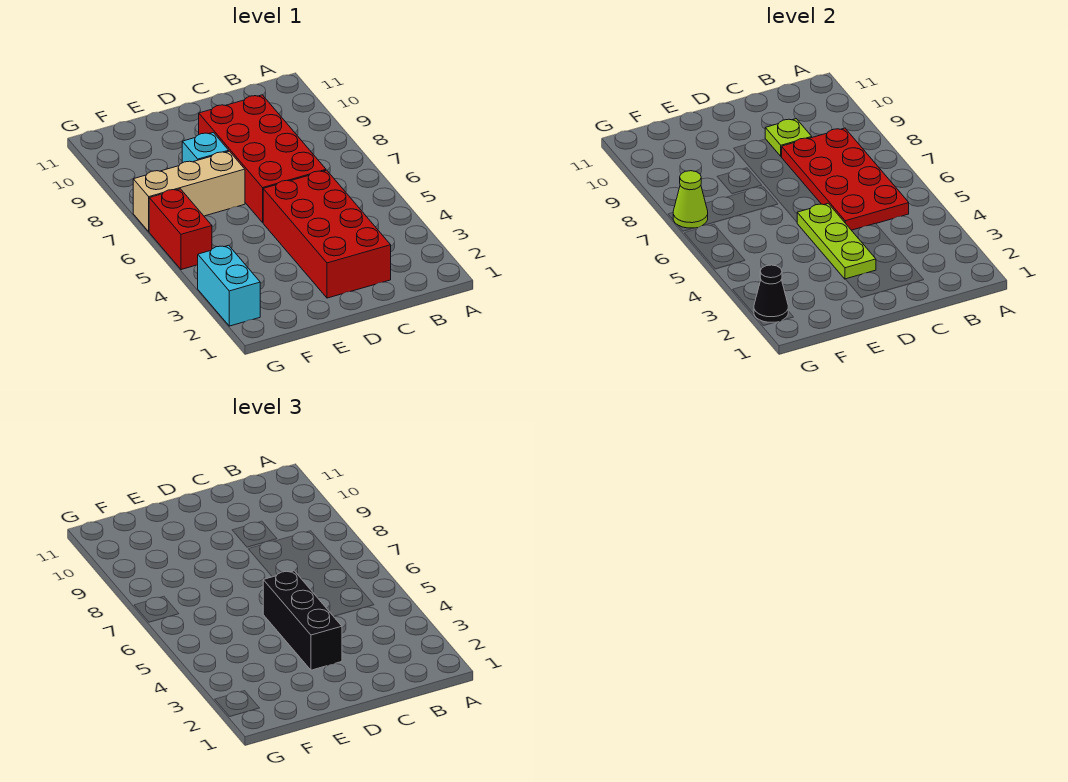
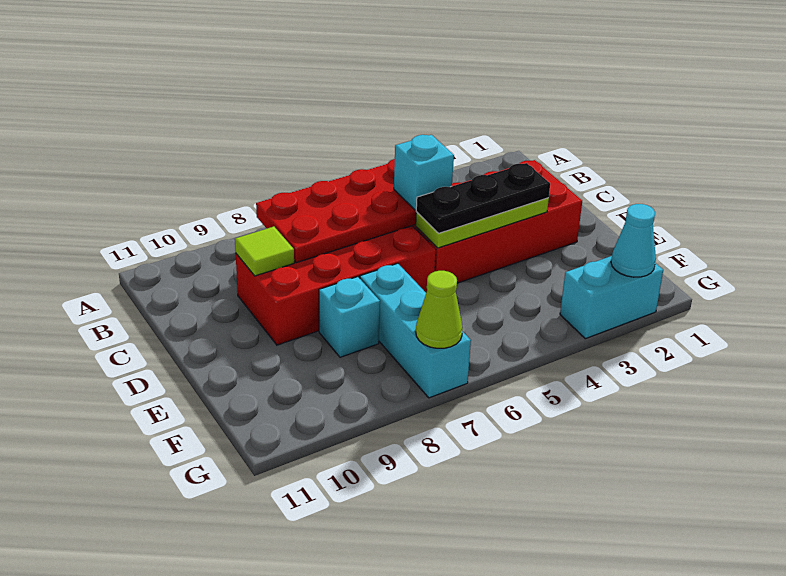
none -> cyan 1x1 brick [394,135,454,210]
lime 1x1 plate [765,119,812,156] -> lime 1x1 tile [235,227,294,276]
black 1x3 brick [263,571,342,670] -> black 1x3 plate [416,163,550,233]
tan 1x3 brick [133,151,245,232] -> cyan 1x3 brick [360,263,471,398]
black 1x1 cone [754,265,788,322] -> cyan 1x1 cone [611,204,656,277]
red 1x2 brick [149,189,212,270] -> none

